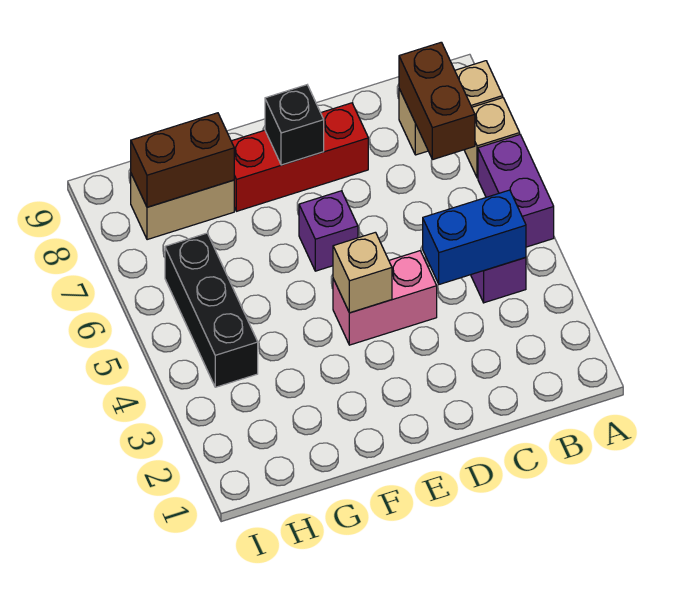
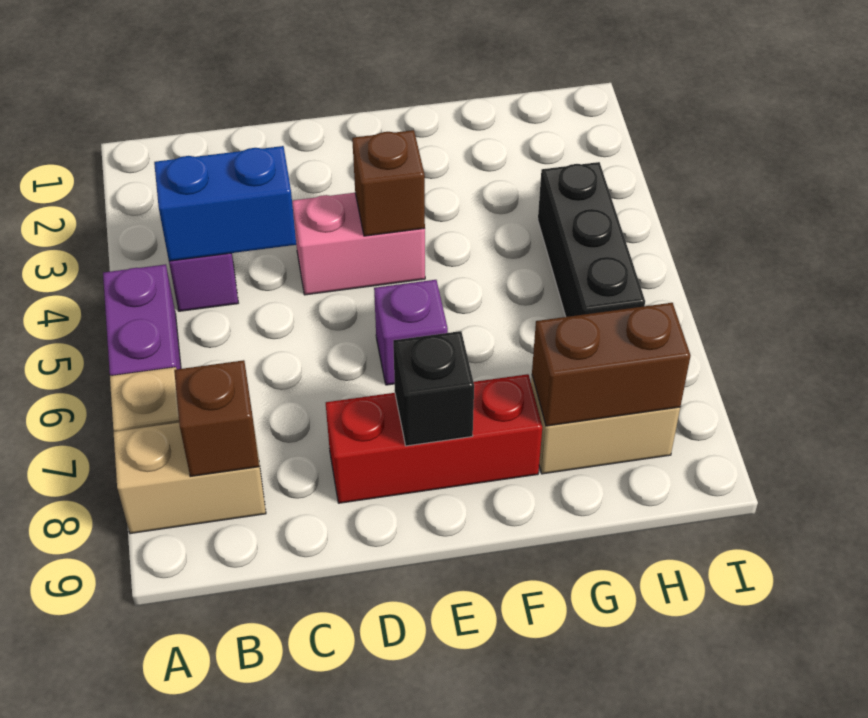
brown 1x2 brick [399,42,475,160] -> brown 1x1 brick [174,360,259,477]
tan 1x1 brick [333,232,392,313] -> brown 1x1 brick [352,130,425,236]

